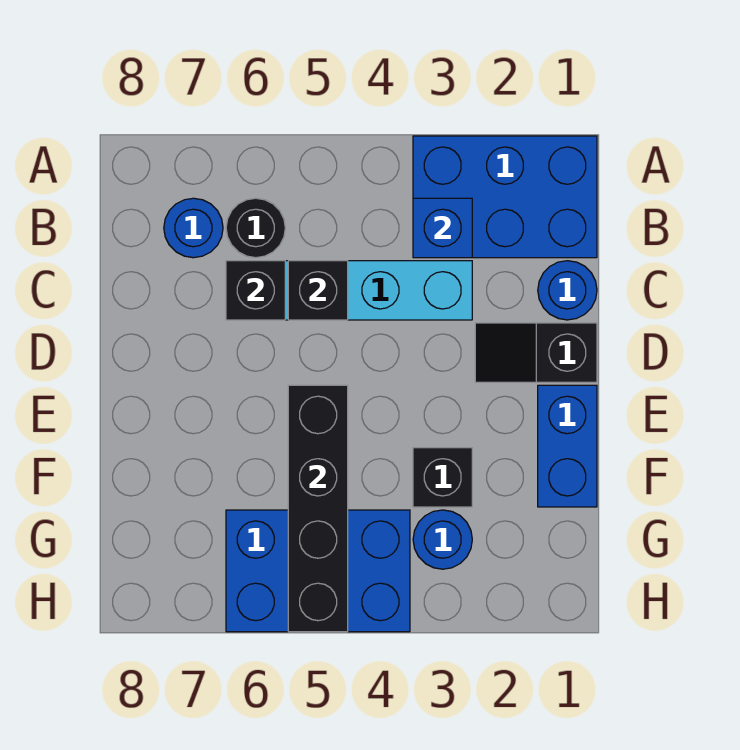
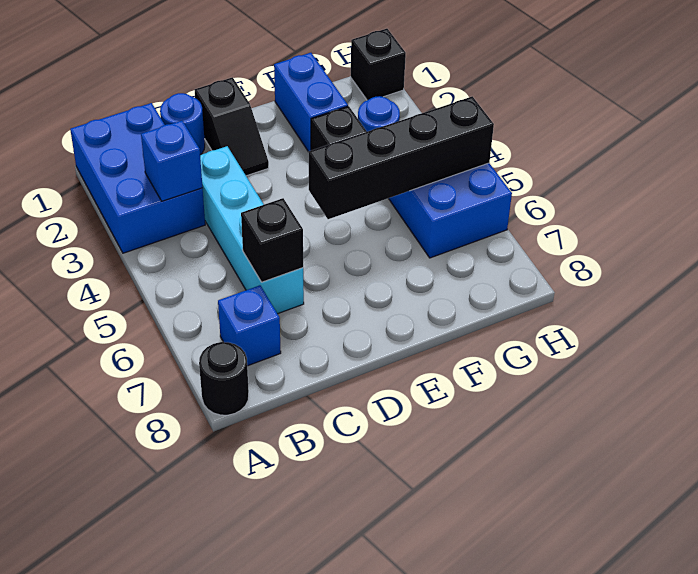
black 1x1 round brick [226,198,285,258] -> black 1x1 round brick moved to [199,342,249,415]
blue 1x1 round brick [164,198,223,258] -> blue 1x1 brick [218,285,281,366]
black 1x1 brick [288,261,348,320] -> black 1x1 brick moved to [351,29,406,100]
blue 1x2 brick [538,385,597,507] -> blue 1x2 brick turned to [274,53,348,152]

